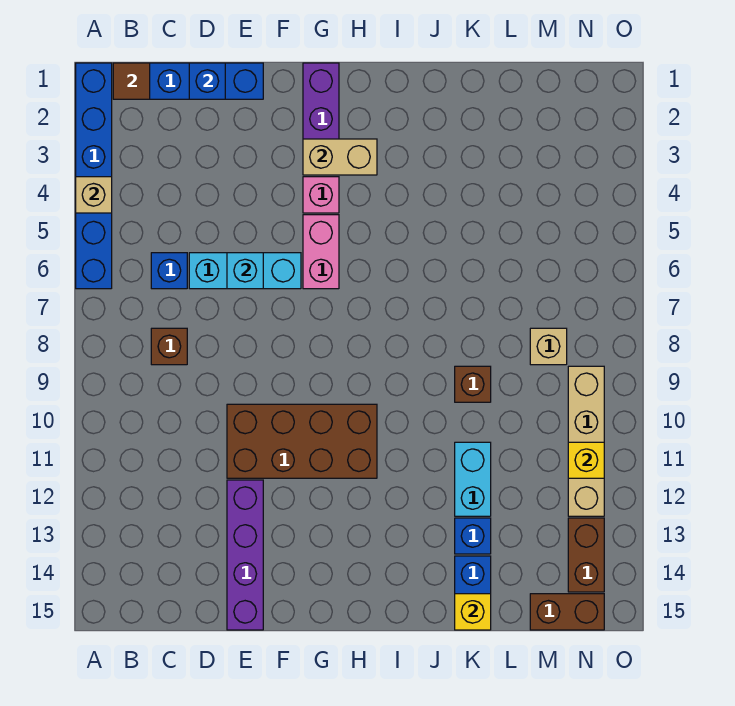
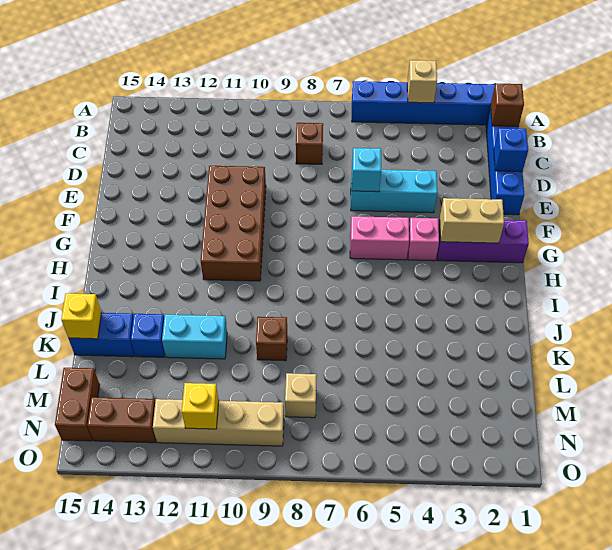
brown 1x1 tile [113,63,150,99] -> brown 1x1 brick [491,84,524,126]
blue 1x1 brick [151,253,187,289] -> none
cyan 1x3 brick [189,253,301,289] -> cyan 1x3 brick turned to [351,170,437,213]
purple 1x4 brick [227,480,263,630] -> none
tan 1x2 brick [303,139,377,175] -> tan 1x2 brick turned to [440,198,504,243]

